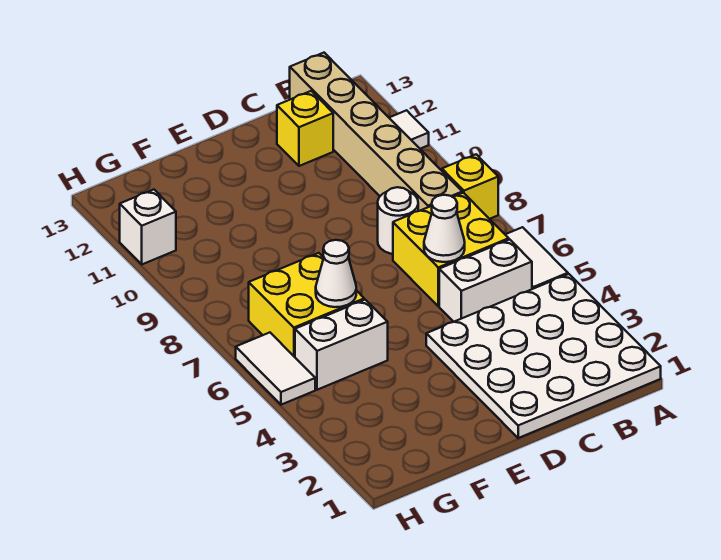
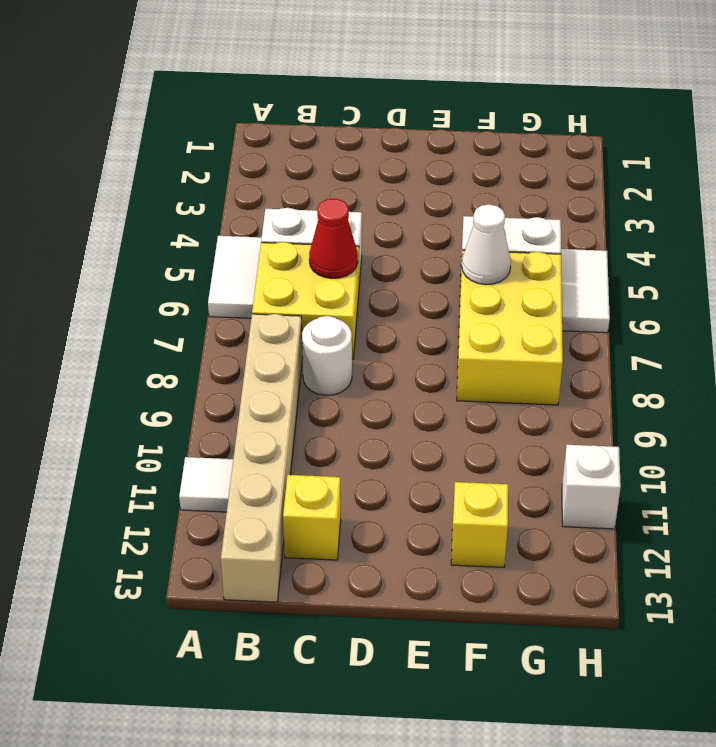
white 4x4 plate [426,274,661,438] -> none
yellow 1x1 brick [442,154,498,219] -> yellow 1x1 brick moved to [451,482,508,567]
white 1x1 cone [424,195,465,262] -> red 1x1 cone [309,199,358,278]
yellow 2x2 brick [249,253,364,357] -> yellow 2x3 brick [457,250,563,405]

